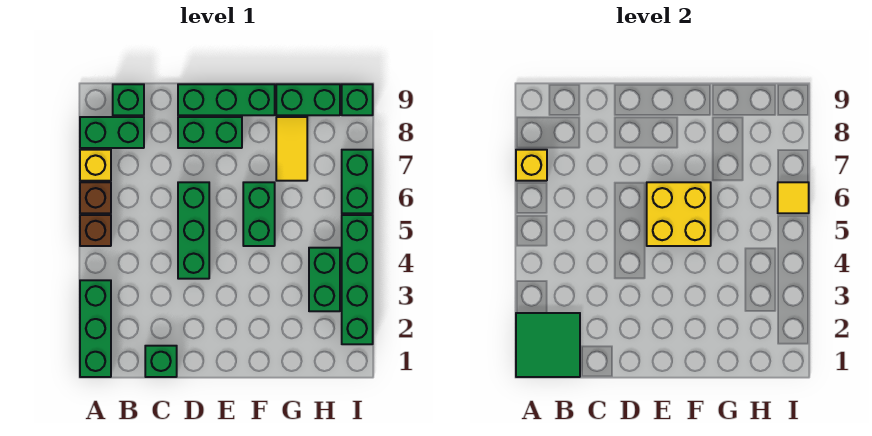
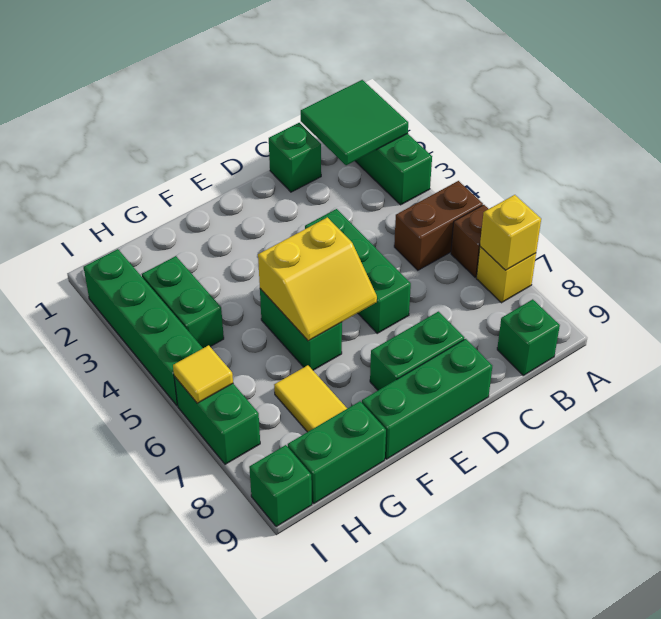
brown 1x1 brick [80,215,111,246] -> brown 1x2 brick [394,181,483,270]
green 1x2 brick [80,117,144,148] -> none
yellow 2x2 brick [647,182,711,246] -> yellow 2x2 slope [258,217,377,341]

